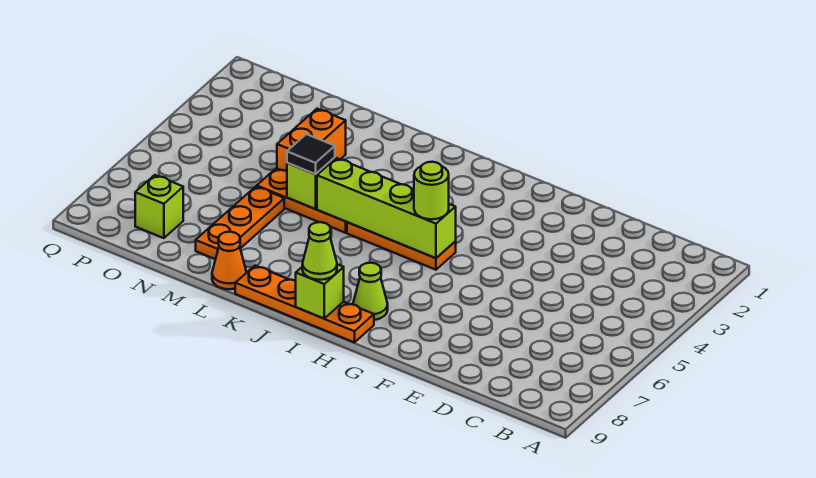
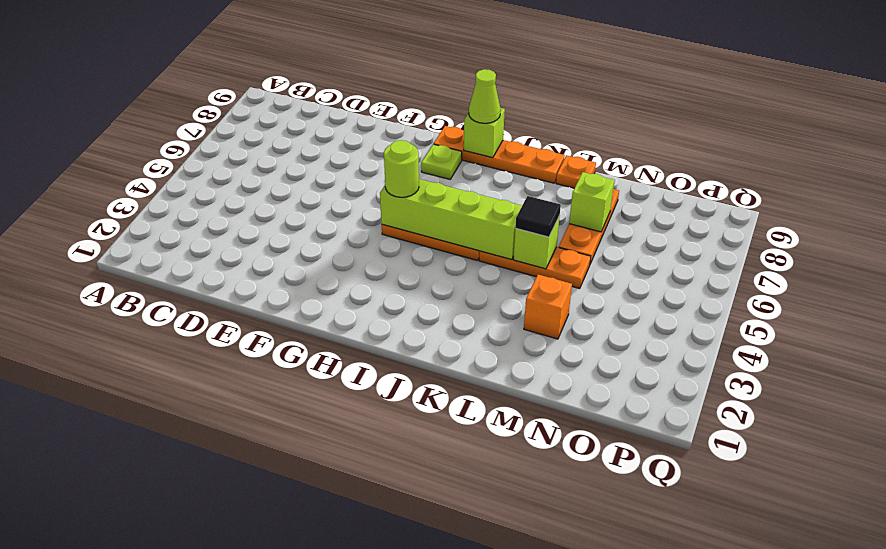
lime 1x1 cone [353,263,388,320] -> lime 1x1 plate [421,144,462,179]
orange 1x1 cone [212,232,247,289] -> orange 1x1 plate [556,155,596,188]
orange 1x2 brick [277,109,346,171] -> orange 1x1 brick [524,275,572,339]
lime 1x1 brick [135,175,183,238] -> lime 1x1 brick moved to [569,172,615,232]

